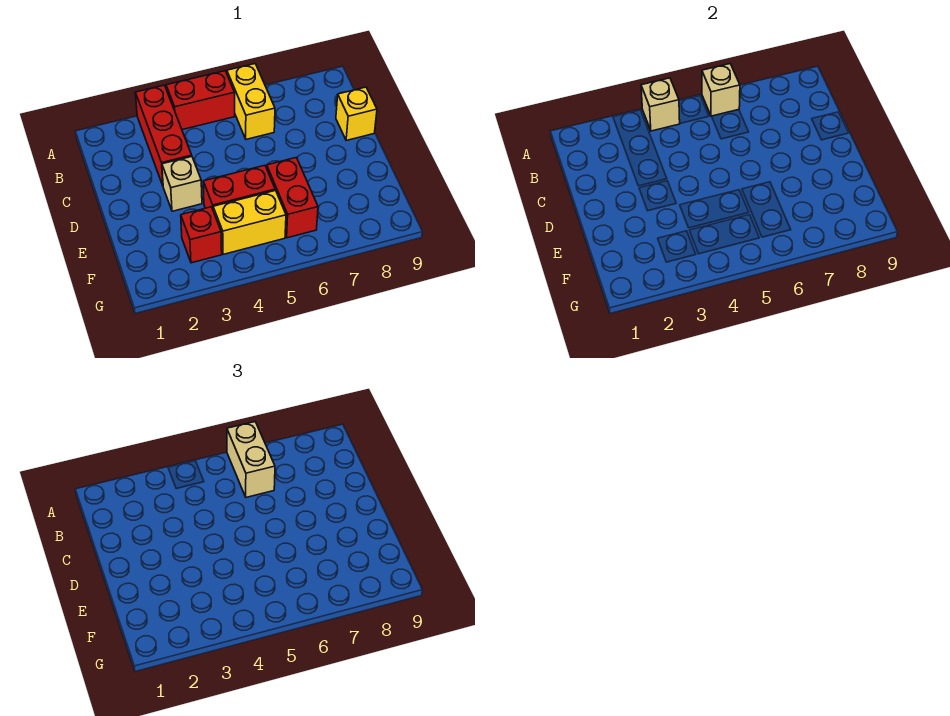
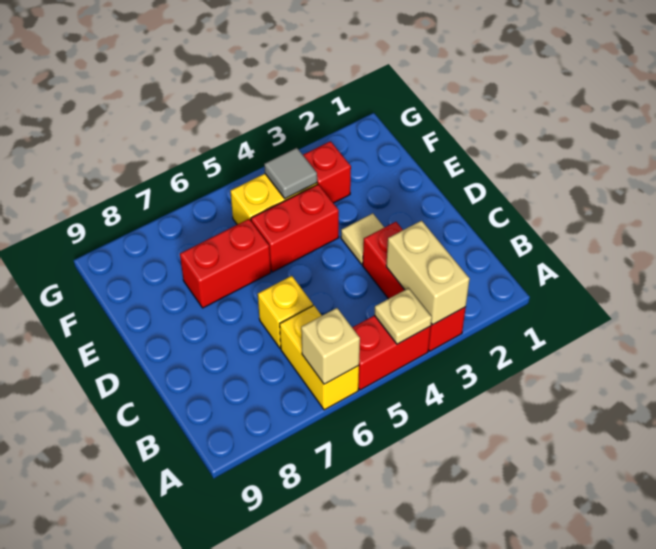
tan 1x1 brick [641,78,680,131] -> tan 1x1 plate [374,288,432,344]
tan 1x2 brick [227,422,275,497] -> tan 1x2 brick moved to [386,221,470,325]
yellow 1x1 brick [336,87,377,141] -> yellow 1x1 brick moved to [258,276,313,348]
tan 1x1 brick [162,157,202,211] -> tan 1x1 tile [341,213,384,264]
red 1x2 brick [267,158,318,238] -> red 1x2 brick turned to [180,219,271,308]
none -> grey 1x1 tile [264,148,317,199]

